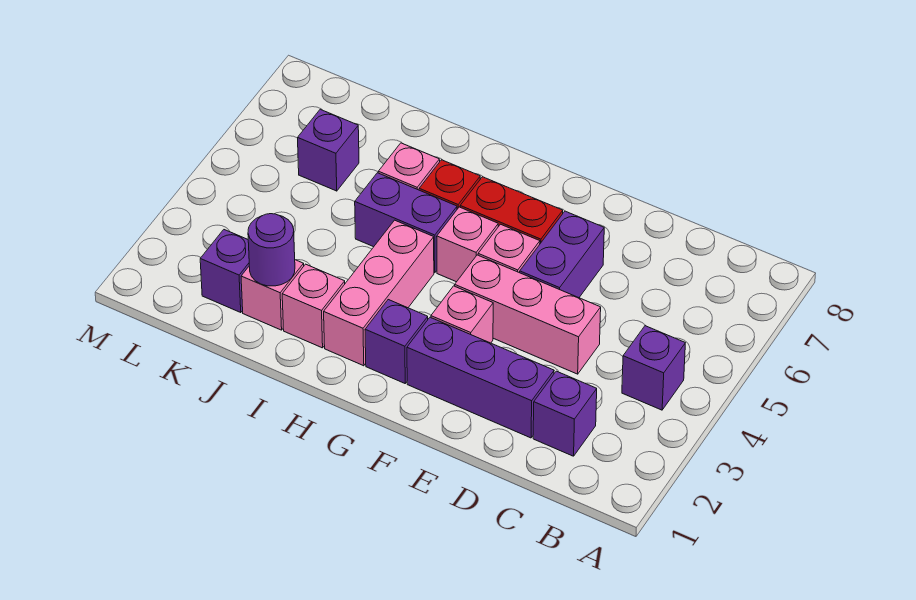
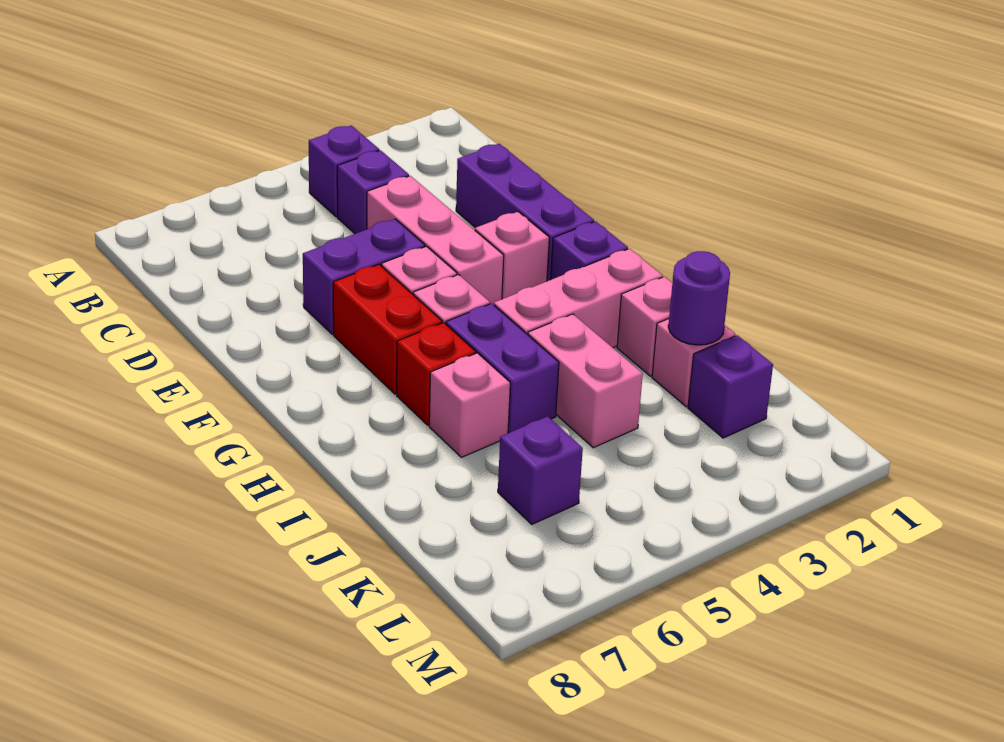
purple 1x1 brick [533,371,597,456] -> purple 1x1 brick moved to [337,150,409,234]
none -> pink 1x2 brick [528,314,643,448]

